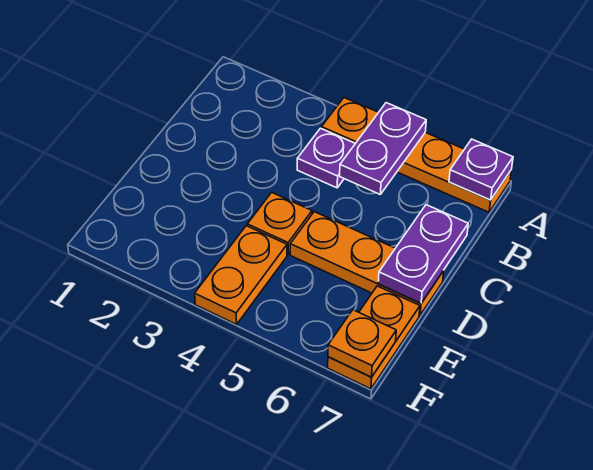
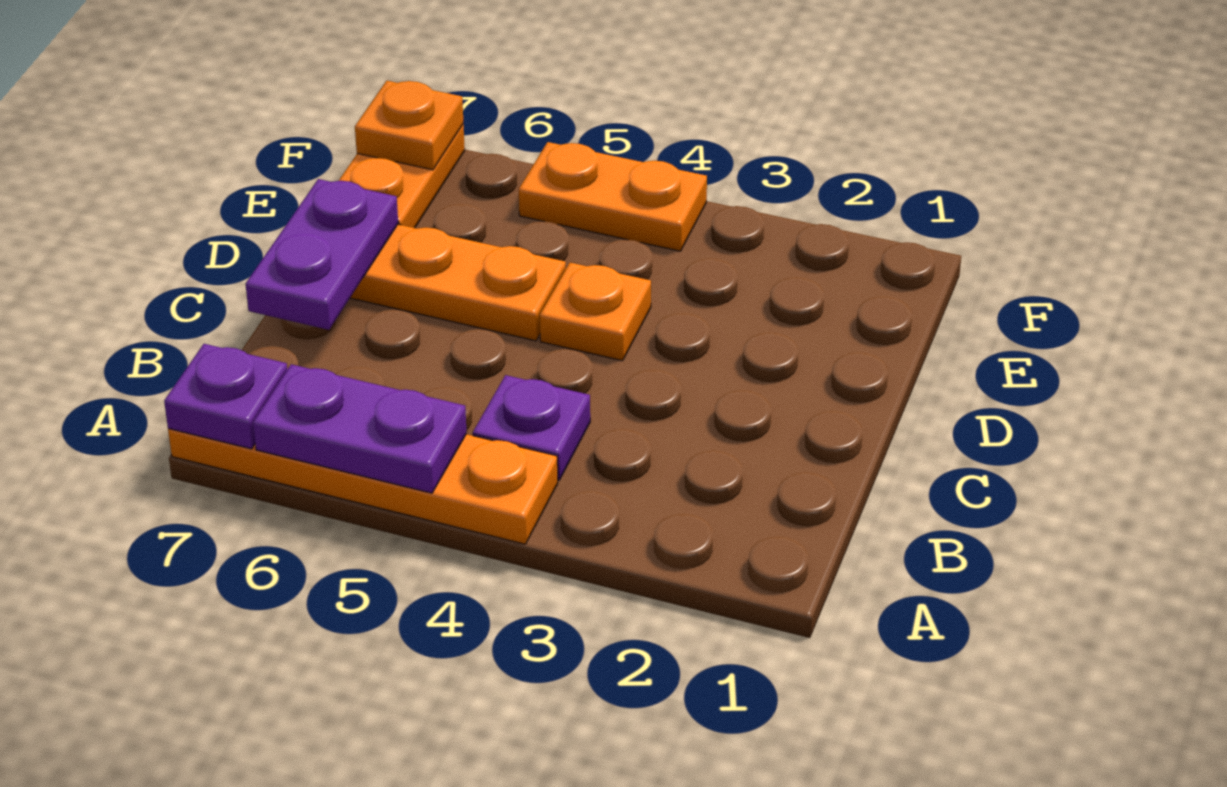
purple 1x2 plate [340,103,426,194] -> purple 1x2 plate turned to [253,364,467,493]
orange 1x2 plate [195,226,287,324] -> orange 1x2 plate turned to [519,142,707,251]

